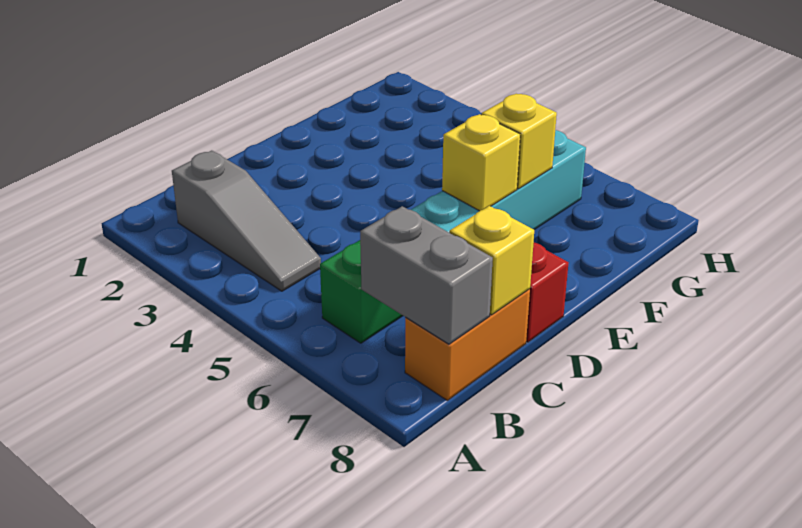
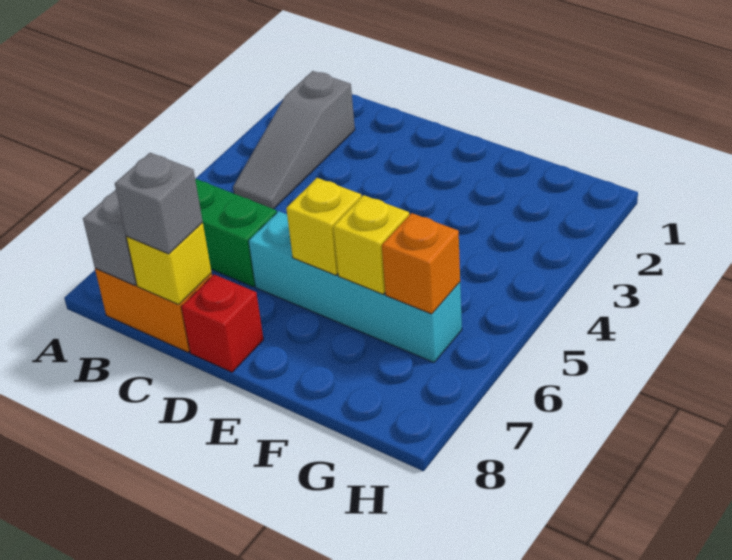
none -> grey 1x1 brick [115,153,203,254]
none -> orange 1x1 brick [382,213,460,314]

